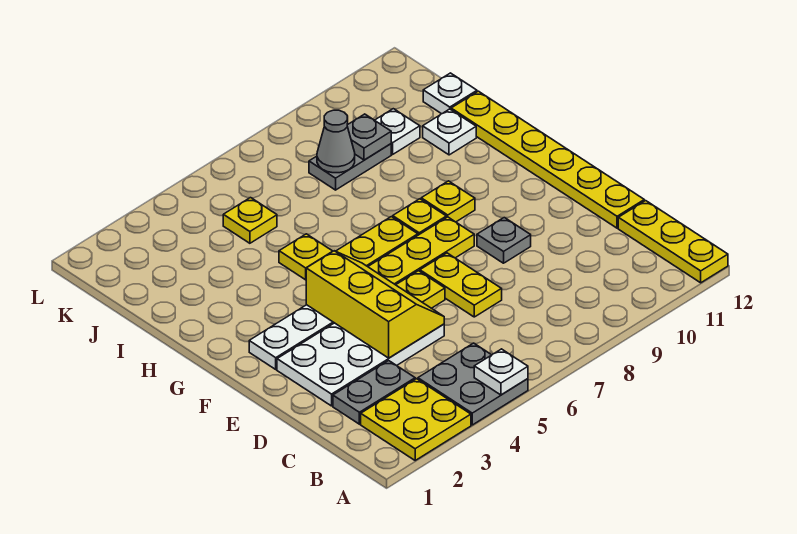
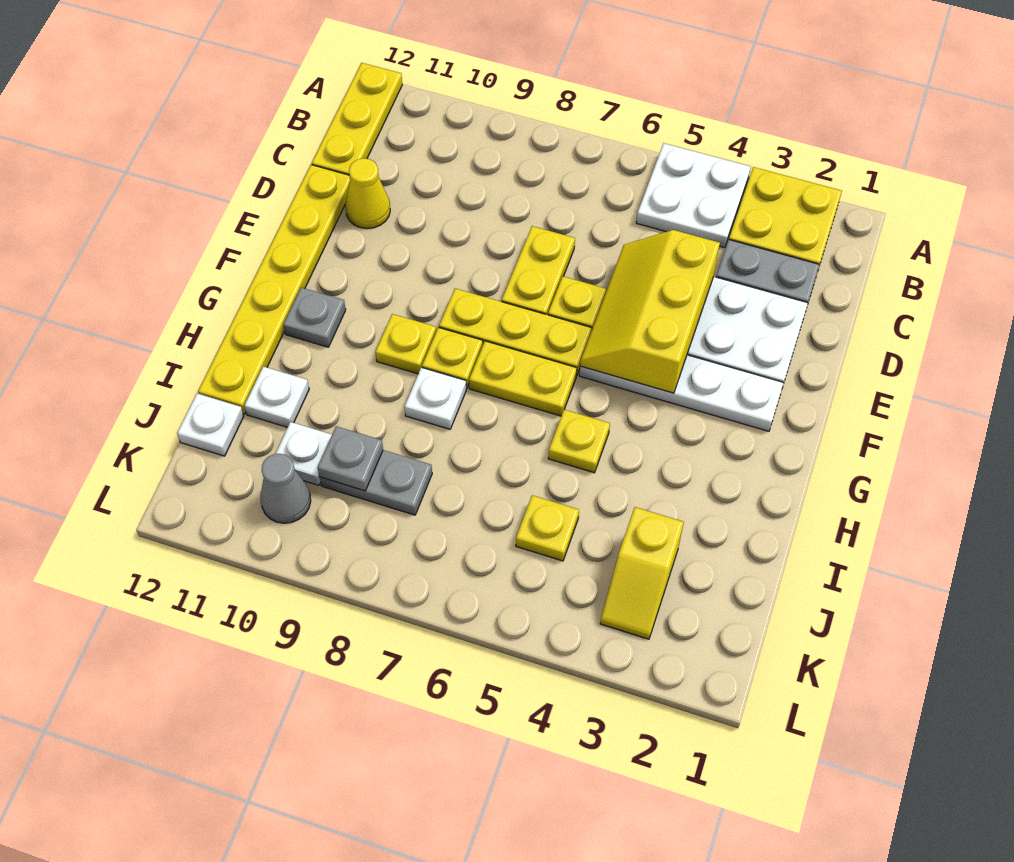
grey 2x2 plate [418,343,528,425] -> white 2x2 plate [636,143,751,248]
white 1x1 plate [474,349,528,395] -> white 1x1 plate moved to [405,367,466,429]
none -> yellow 1x1 cone [345,158,390,229]
grey 1x1 plate [477,218,531,263] -> grey 1x1 plate moved to [283,288,346,347]
none -> yellow 1x2 slope [600,507,684,639]
grey 1x1 cone [317,110,355,173] -> grey 1x1 cone moved to [260,454,311,523]

